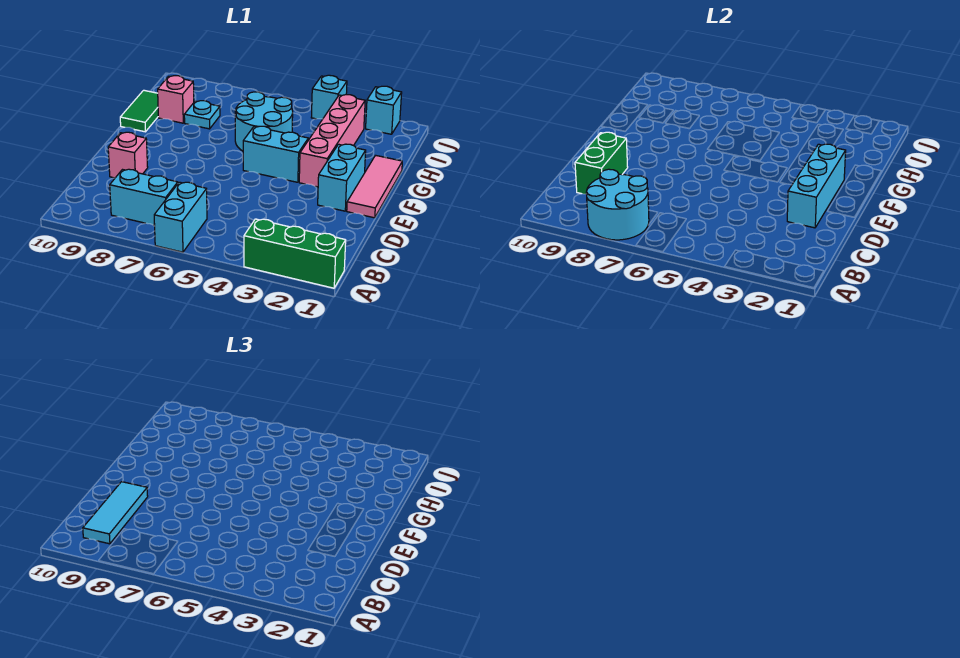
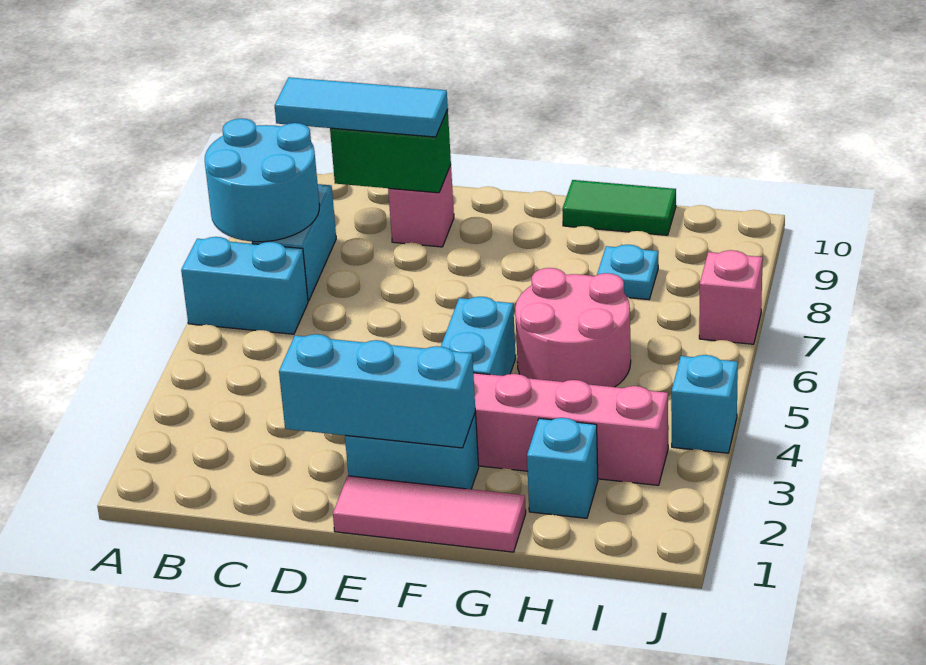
green 1x3 brick [244,219,346,288] -> none
cyan 2x2 round brick [235,92,293,151] -> pink 2x2 round brick [515,268,631,387]
pink 1x1 brick [158,76,194,123] -> pink 1x1 brick moved to [699,250,763,344]
cyan 1x1 brick [366,86,402,134] -> cyan 1x1 brick moved to [527,418,598,518]

